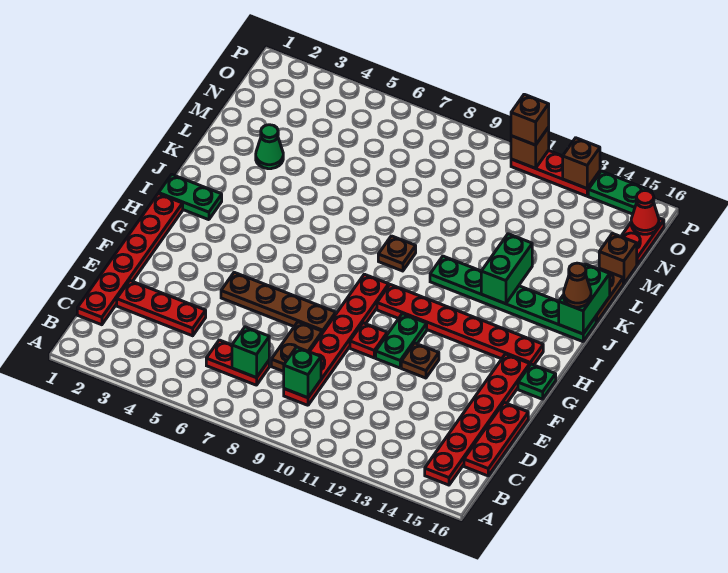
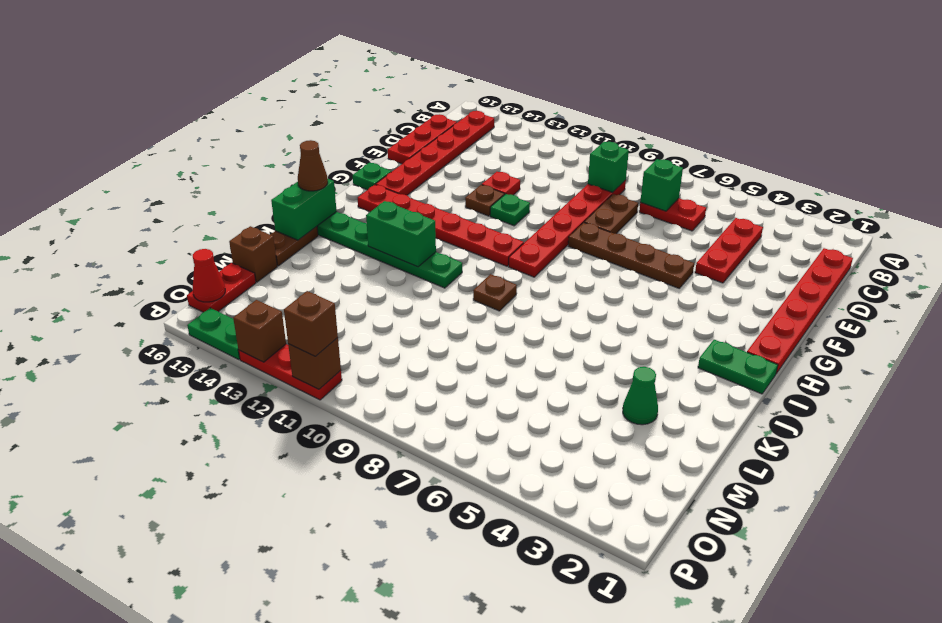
red 1x3 plate [117,281,206,336] -> red 1x3 plate turned to [695,218,763,283]
red 1x1 plate [350,323,387,358] -> red 1x1 plate moved to [482,172,520,195]
green 1x2 plate [376,314,427,368] -> green 1x1 plate [490,194,530,226]
green 1x2 brick [481,234,532,304] -> green 1x2 brick turned to [366,201,436,267]

